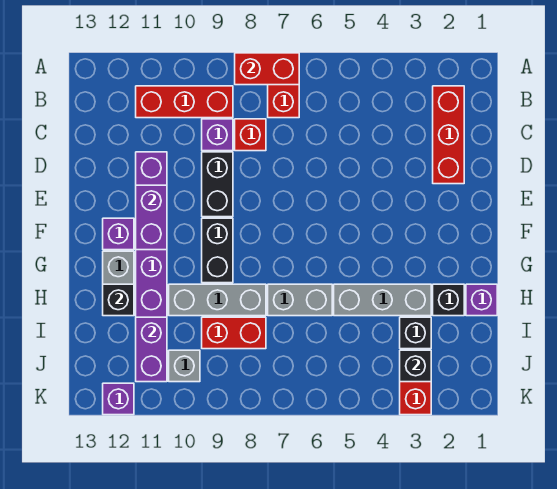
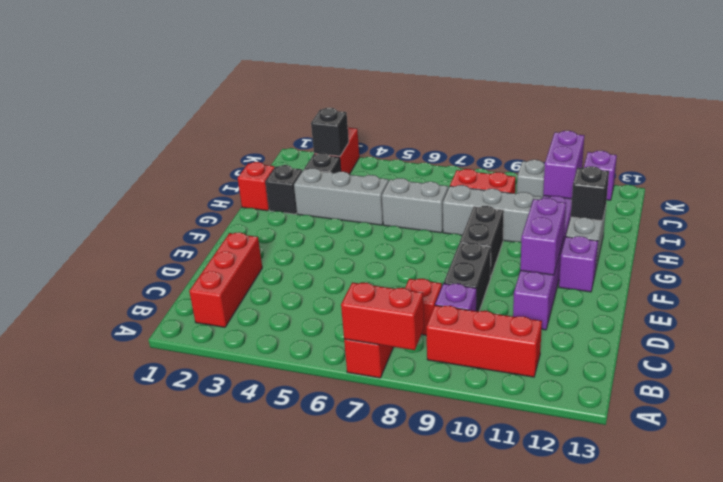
purple 1x1 brick [466,284,497,316] -> red 1x1 brick [238,162,275,211]

